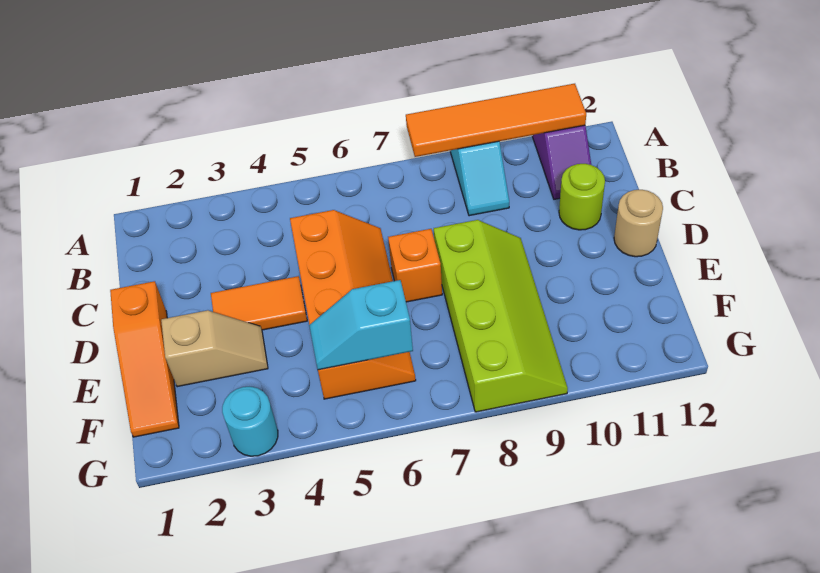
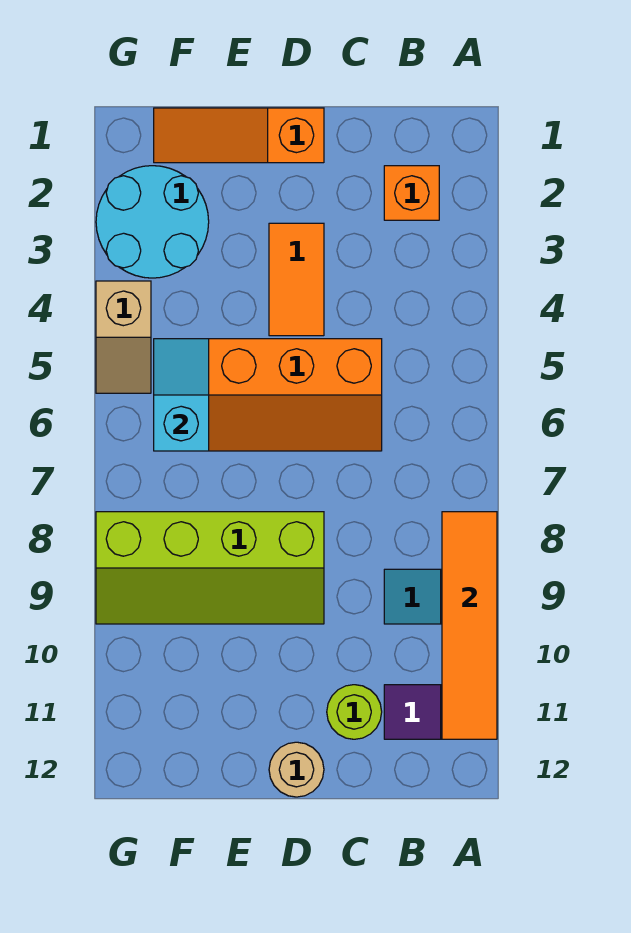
orange 1x1 brick [388,229,442,302] -> orange 1x1 brick moved to [384,166,439,220]
tan 1x2 slope [161,310,268,387] -> tan 1x2 slope moved to [96,281,151,393]
cyan 1x1 round brick [222,387,278,456] -> cyan 2x2 round brick [96,166,209,278]

